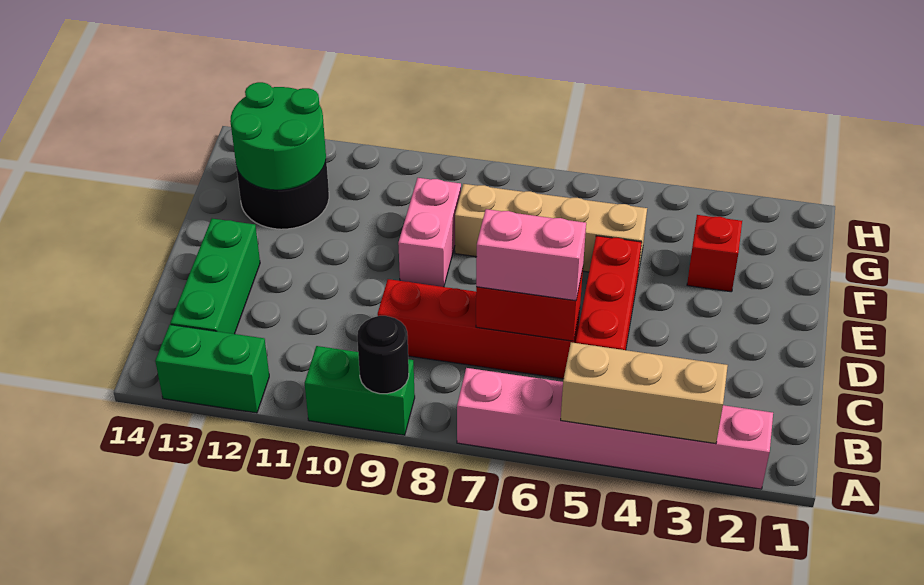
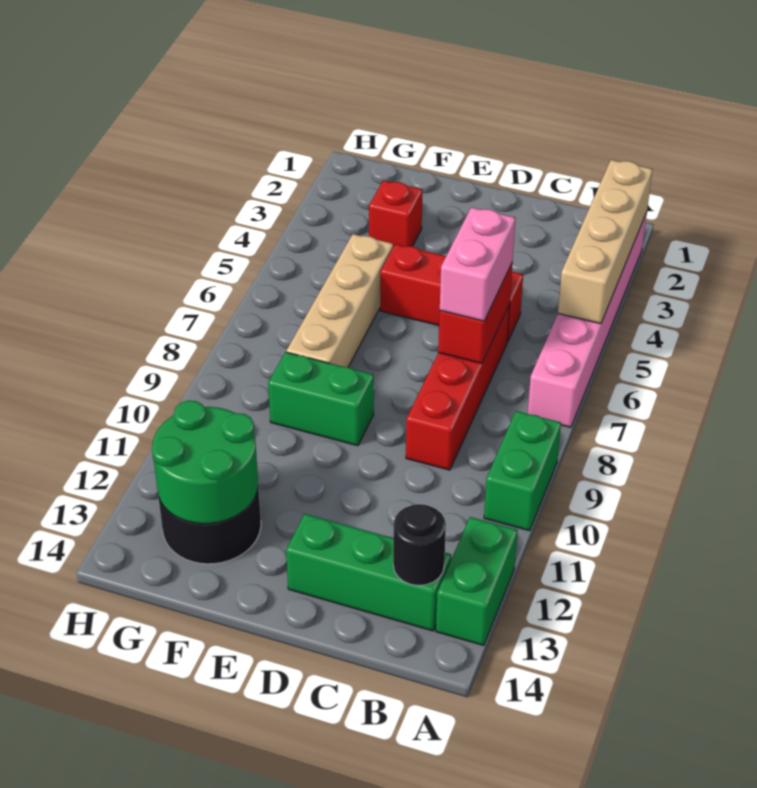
tan 1x3 brick [561,342,728,444] -> tan 1x4 brick [558,160,653,324]
black 1x1 round brick [357,316,409,394] -> black 1x1 round brick moved to [393,504,446,586]
pink 1x2 brick [398,178,461,287] -> green 1x2 brick [268,352,374,446]

